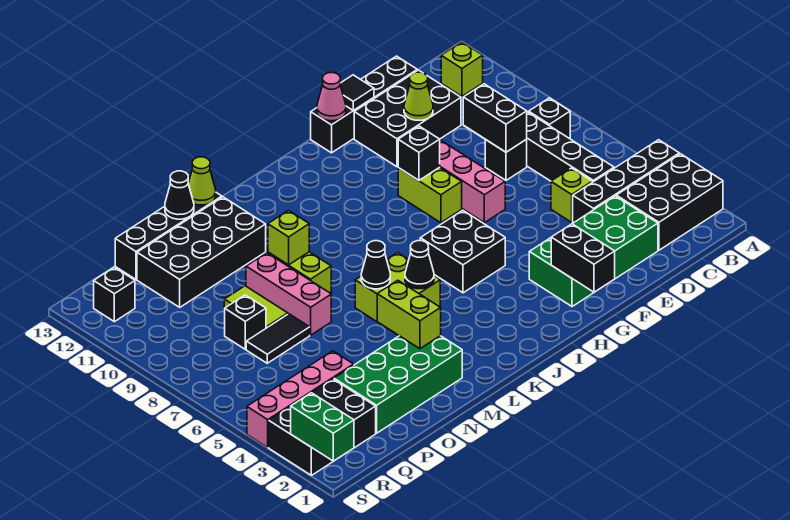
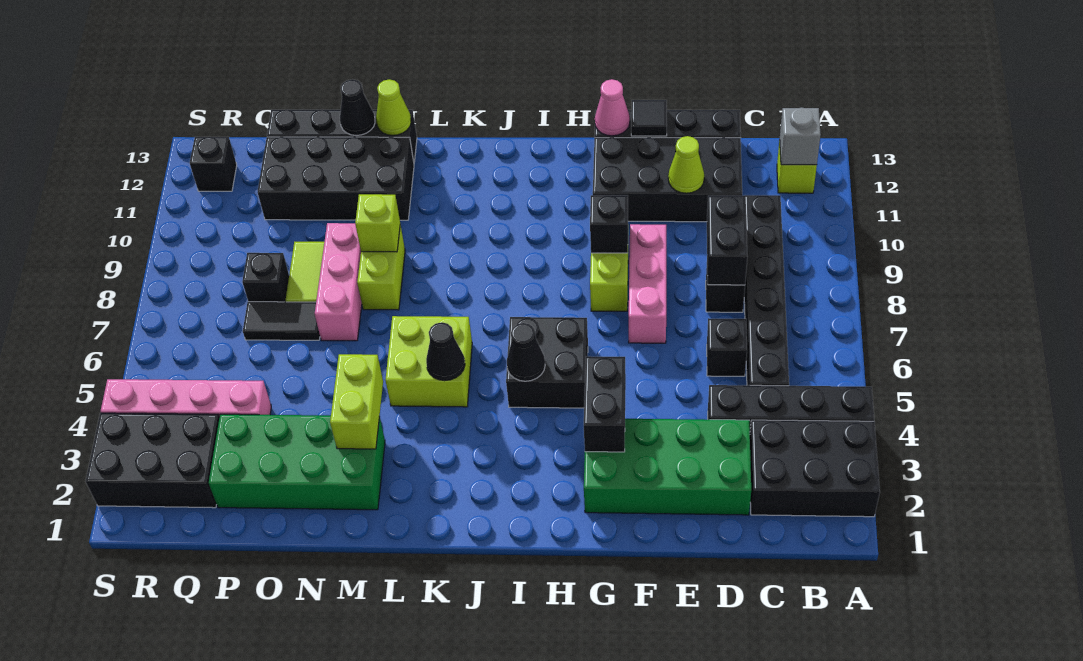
black 1x1 brick [529,98,570,139] -> black 1x1 brick moved to [707,318,747,376]
none -> grey 1x1 brick [780,107,821,165]
lime 1x1 brick [551,168,592,222] -> none
black 2x3 brick [354,70,461,167] -> black 2x4 brick [593,137,742,222]
black 1x2 brick [551,224,615,292] -> black 1x2 brick moved to [584,356,626,452]
black 1x1 cone [361,241,390,289] -> black 1x1 cone moved to [507,323,545,381]
green 1x2 brick [291,393,354,461] -> none

